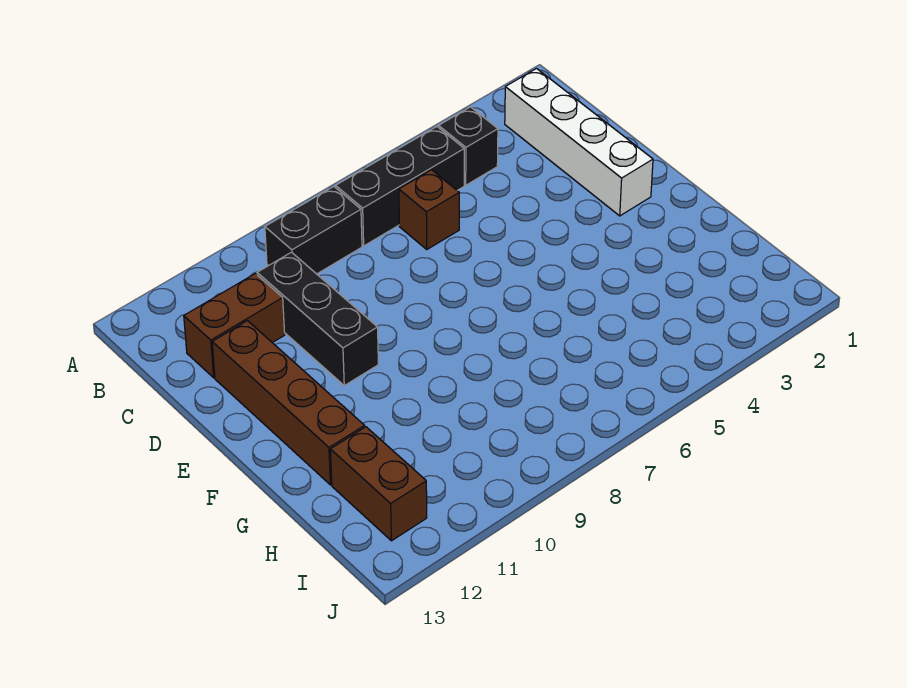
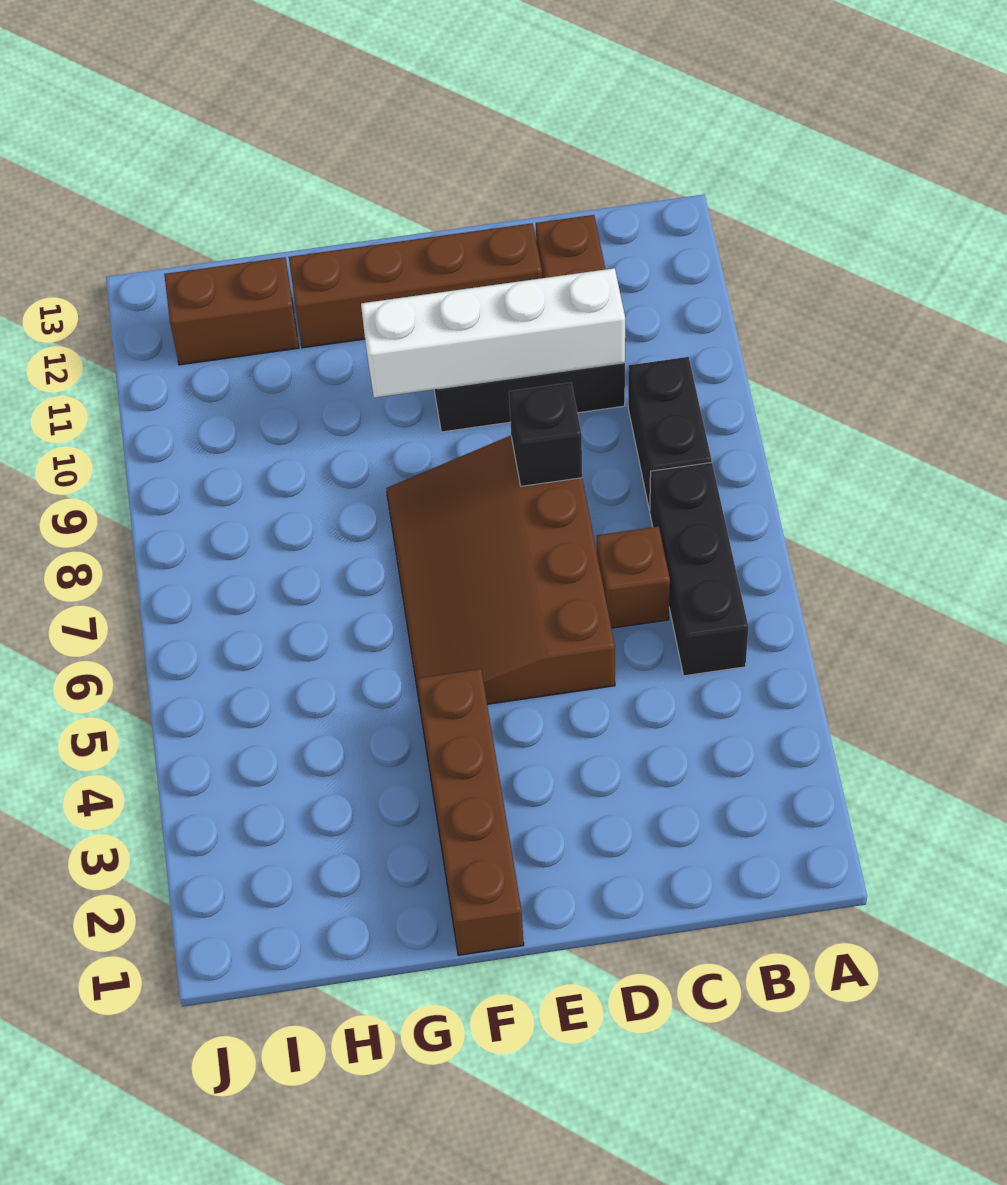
white 1x4 brick [505,69,653,216] -> white 1x4 brick moved to [361,268,625,398]
black 1x1 brick [439,107,498,185] -> black 1x1 brick moved to [509,383,582,486]
none -> brown 3x4 slope [386,436,615,710]
none -> brown 1x4 brick [417,669,524,955]

